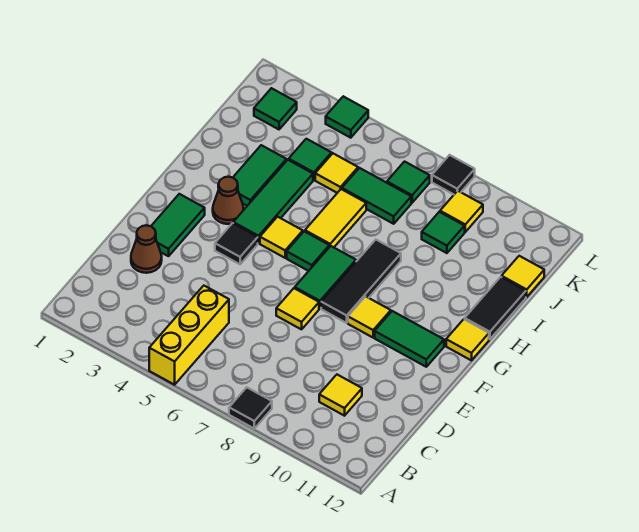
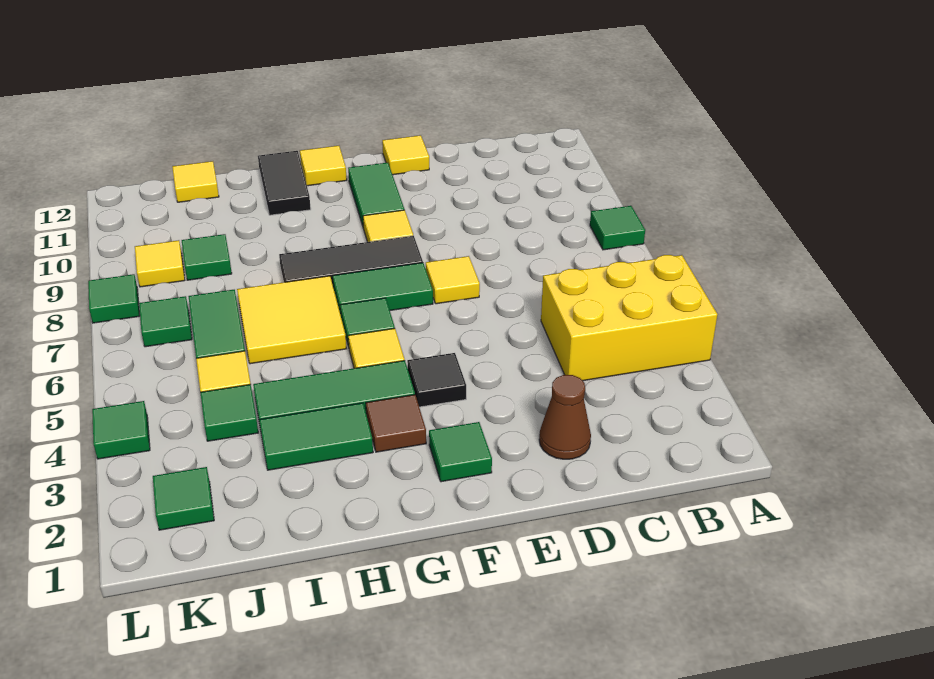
yellow 1x3 brick [149,286,229,385] -> yellow 2x3 brick [541,255,718,381]
black 1x1 tile [229,387,272,429] -> green 1x1 tile [590,206,645,250]
yellow 1x1 tile [319,375,362,416] -> yellow 1x1 tile moved to [382,135,429,175]
green 1x2 tile [151,194,205,256] -> green 1x1 tile [429,422,492,482]
brown 1x1 cone [213,177,244,224] -> brown 1x1 tile [366,395,426,452]
yellow 1x2 tile [305,189,366,247] -> yellow 2x2 tile [237,276,346,364]
black 1x2 tile [465,277,526,339] -> black 1x2 tile turned to [258,151,311,215]
black 1x1 tile [432,155,475,194] -> green 1x1 tile [88,274,140,323]

